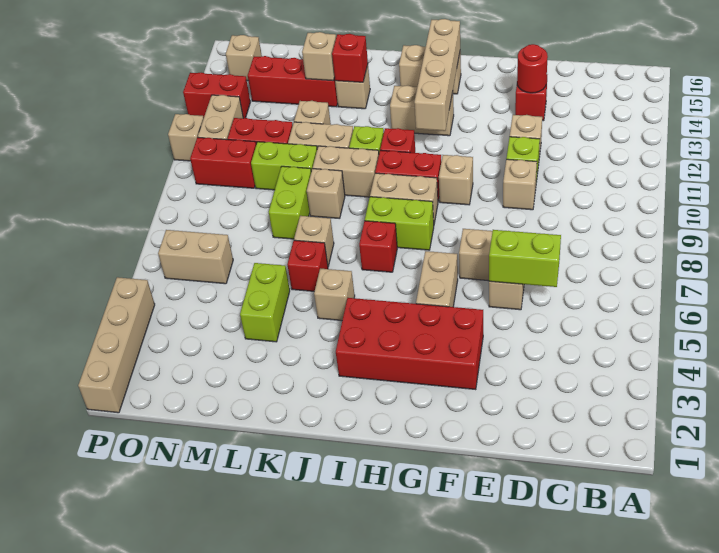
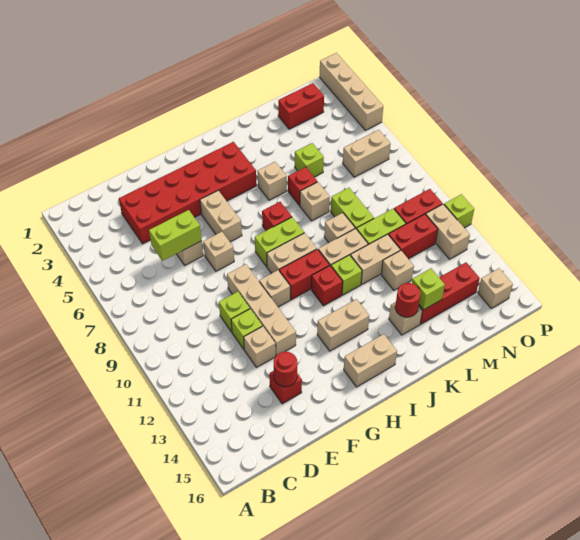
tan 1x1 brick [503,159,537,210] -> lime 1x1 brick [219,292,250,332]
red 2x4 brick [336,298,483,390] -> red 2x6 brick [119,142,257,244]
tan 1x4 brick [414,19,460,131] -> tan 1x4 brick moved to [227,264,296,355]
red 1x1 brick [332,34,368,82] -> red 1x1 round brick [395,283,421,317]
lime 1x2 brick [240,263,290,342] -> lime 1x1 brick [295,143,324,177]
tan 1x1 brick [302,32,336,81] -> lime 1x1 brick [412,268,445,310]
red 1x2 brick [183,73,250,118] -> red 1x2 brick moved to [278,83,324,129]
tan 1x1 brick [168,114,204,161] -> lime 1x1 brick [444,194,474,228]

